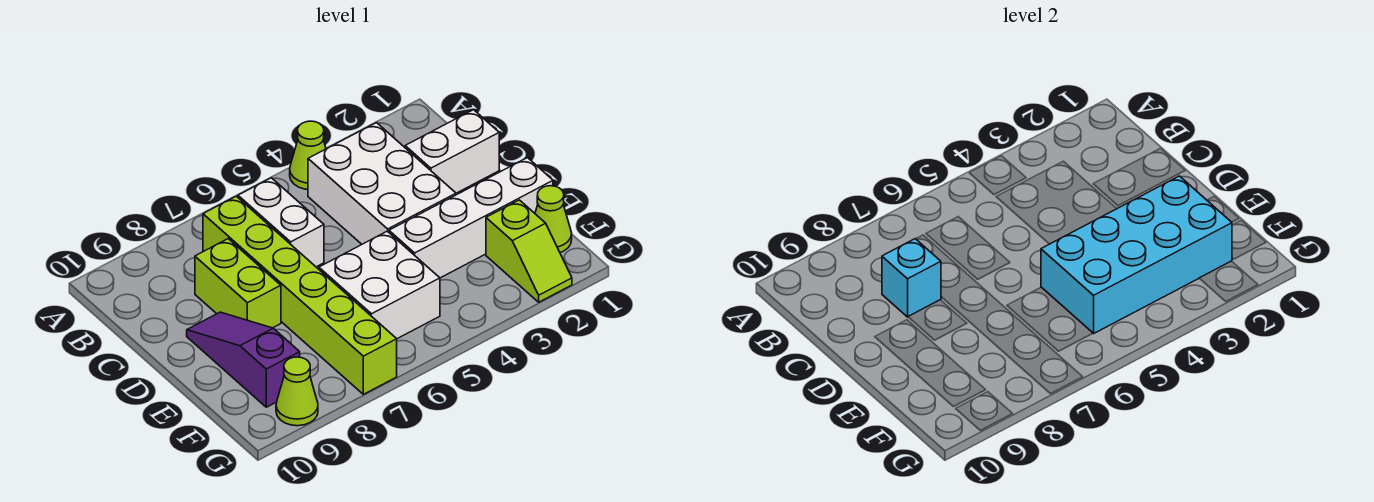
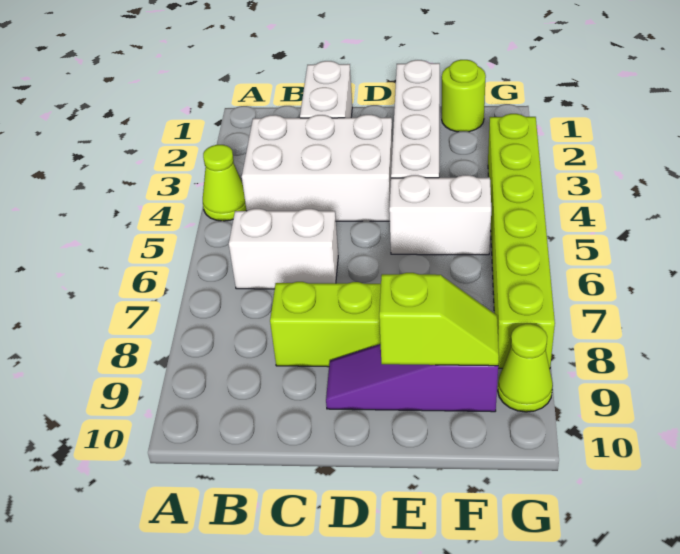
lime 1x6 brick [203,196,397,394] -> lime 1x6 brick turned to [488,114,555,368]
cyan 1x1 brick [882,239,941,317] -> none
cyan 2x4 brick [1041,176,1232,334] -> none
white 2x2 brick [319,231,440,339] -> white 1x2 brick [389,175,491,255]
lime 1x1 cone [535,186,572,252] -> lime 1x1 round brick [442,60,486,132]
lime 1x2 slope [486,200,572,302] -> lime 1x2 slope moved to [379,273,499,366]

